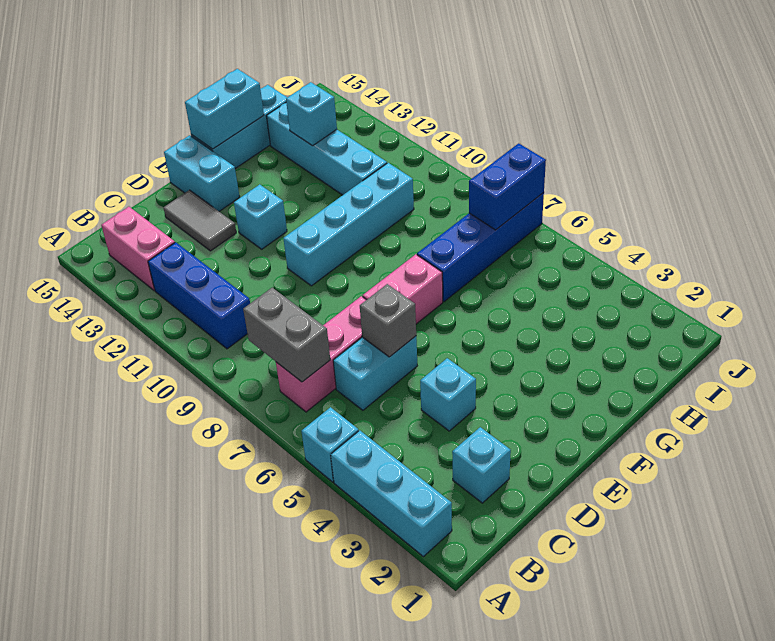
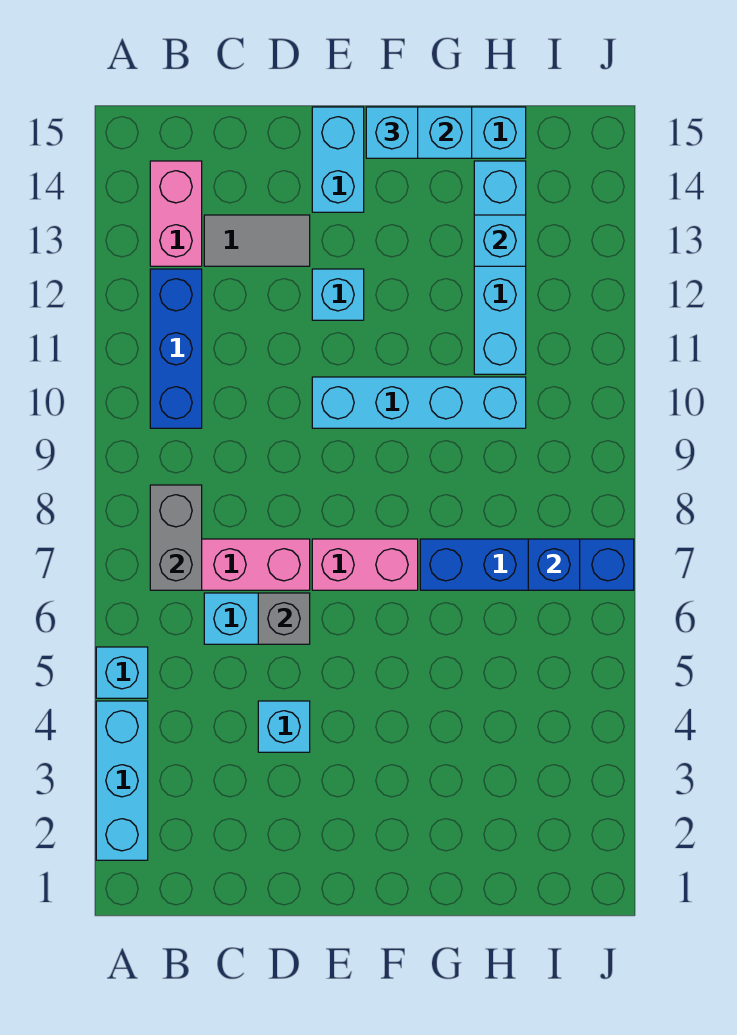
cyan 1x1 brick [452,427,511,503] -> cyan 1x1 brick moved to [366,107,418,158]
grey 1x2 tile [164,190,236,251] -> grey 1x2 tile turned to [204,215,310,266]
blue 1x2 brick [469,143,546,230] -> blue 1x1 brick [528,539,580,590]

